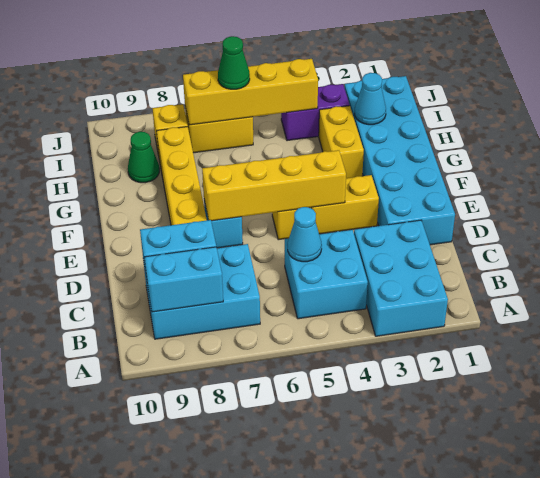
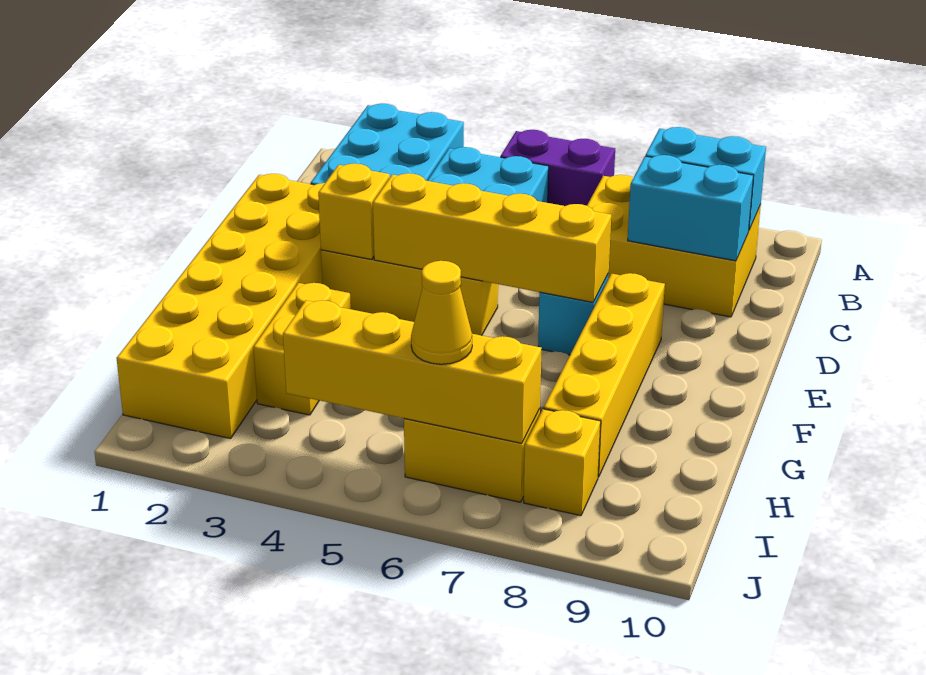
cyan 2x3 brick [144,244,260,339] -> yellow 2x3 brick [587,175,761,317]
cyan 1x1 cone [288,207,322,262] -> none
cyan 2x6 brick [344,76,455,245] -> yellow 2x6 brick [117,174,325,439]
none -> yellow 1x1 brick [318,164,390,260]
cyan 1x1 cone [355,73,386,125] -> none
green 1x1 cone [128,132,159,183] -> none
purple 1x2 brick [281,84,350,141] -> purple 1x2 brick moved to [500,130,615,206]
green 1x1 cone [218,36,250,89] -> yellow 1x1 cone [411,261,472,364]

